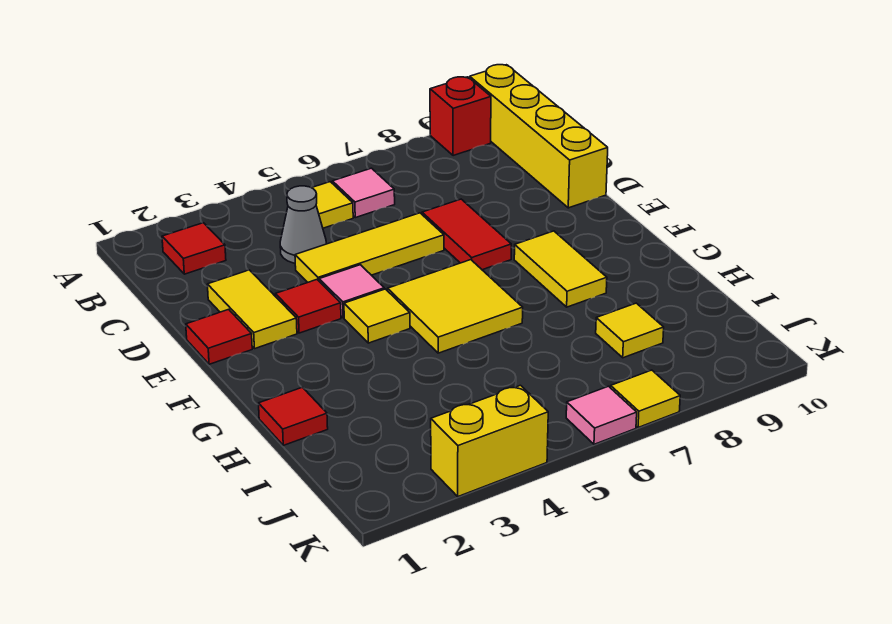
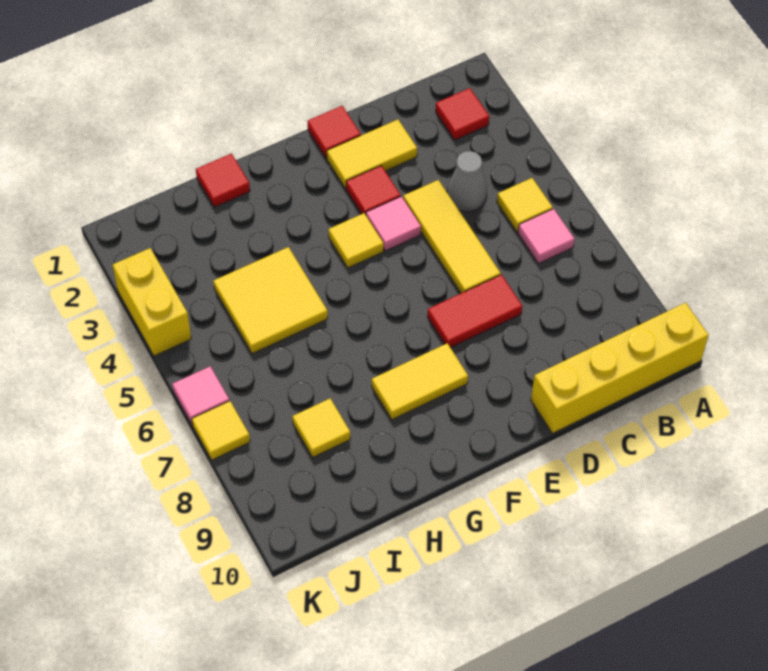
red 1x1 brick [430,77,491,156] -> none
yellow 2x2 tile [388,260,523,353] -> yellow 2x2 tile moved to [213,247,328,354]

